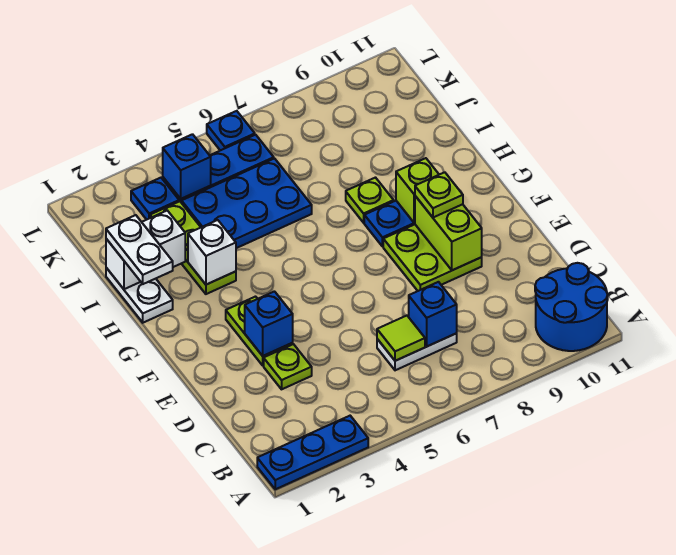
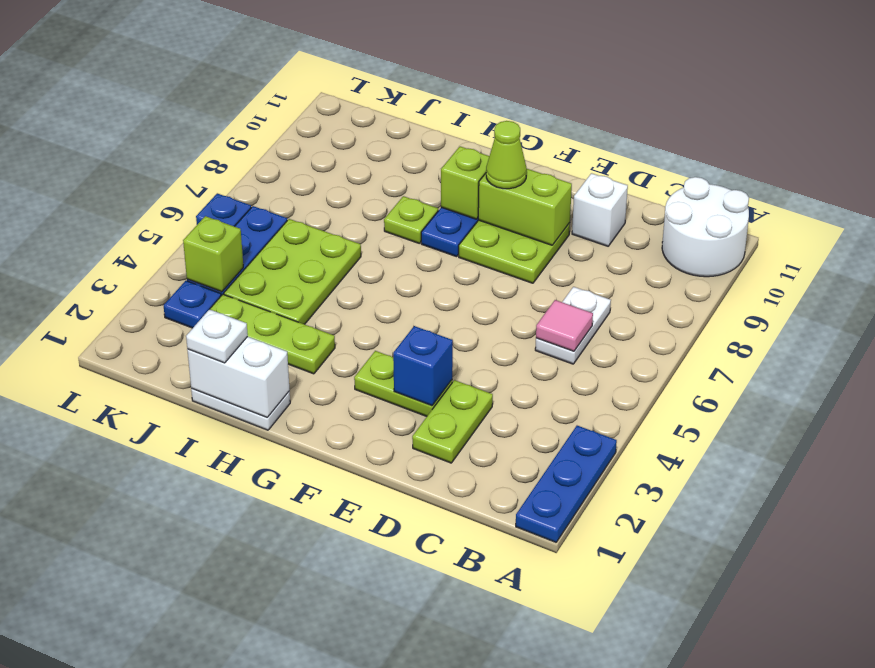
blue 2x2 round brick [535,263,608,351] -> white 2x2 round brick [662,177,749,277]
lime 1x1 tile [377,316,425,361] -> pink 1x1 tile [536,300,593,351]
blue 1x1 brick [409,282,457,346] -> none
lime 1x1 plate [264,344,312,389] -> lime 1x2 plate [412,380,493,463]
lime 1x1 plate [415,172,463,217] -> lime 1x1 cone [486,121,527,189]
white 1x2 plate [106,215,173,284] -> white 1x1 plate [186,309,248,363]
white 1x1 brick [188,220,236,285] -> white 1x1 brick moved to [572,173,628,246]
white 1x2 brick [106,211,185,289] -> white 1x2 brick turned to [187,337,289,417]
blue 2x3 plate [182,159,312,248] -> lime 2x3 plate [224,219,361,324]
blue 1x1 brick [163,134,211,199] -> lime 1x1 brick [183,216,243,292]

